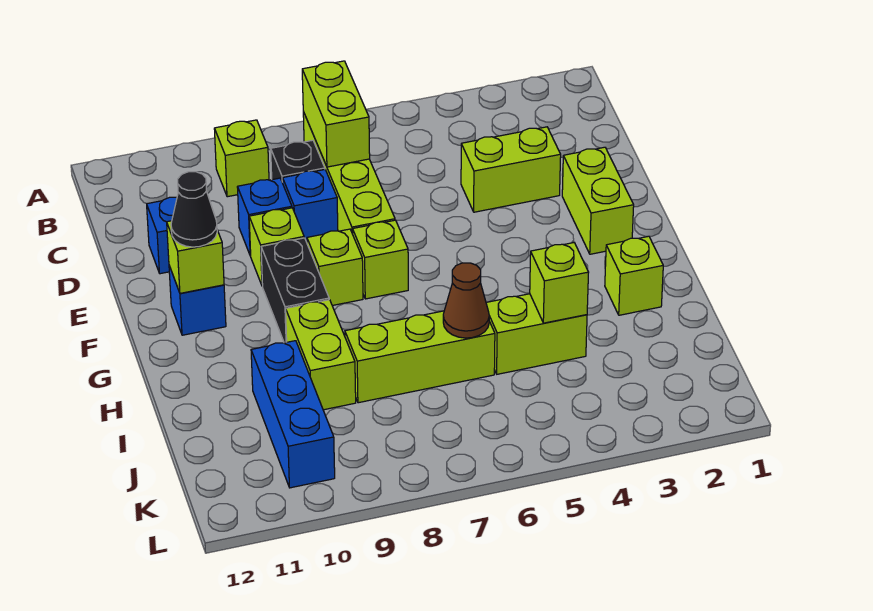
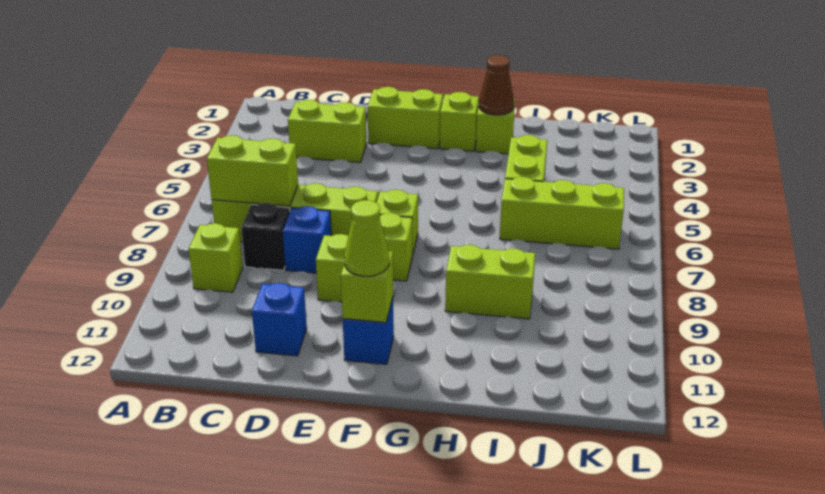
lime 1x2 brick [461,127,561,212] -> lime 1x2 brick turned to [288,100,366,162]
blue 1x1 brick [237,178,292,256] -> none
black 1x2 brick [261,238,329,343] -> none
black 1x1 cone [171,172,217,247] -> lime 1x1 cone [344,200,389,276]
lime 1x1 brick [530,243,589,323] -> lime 1x1 brick moved to [440,92,479,151]
lime 1x3 brick [345,311,495,403] -> lime 1x3 brick turned to [500,177,624,249]
brown 1x1 cone [443,263,489,338] -> brown 1x1 cone moved to [479,55,514,115]
blue 1x3 brick [251,341,335,488] -> none

